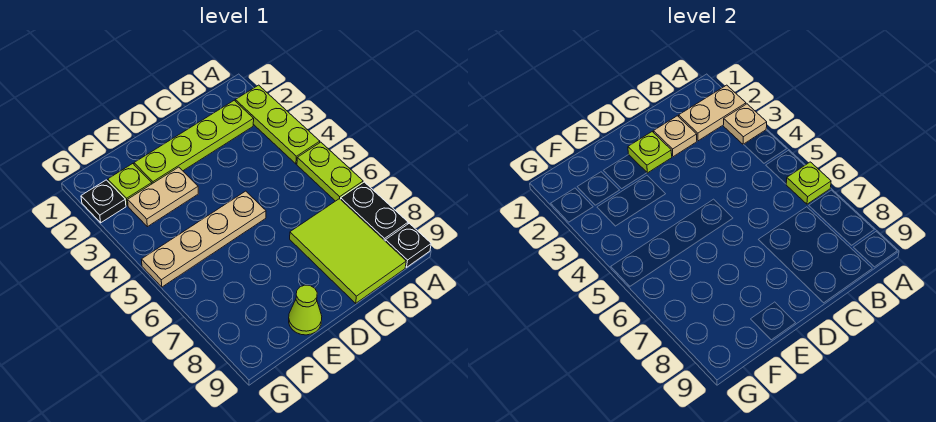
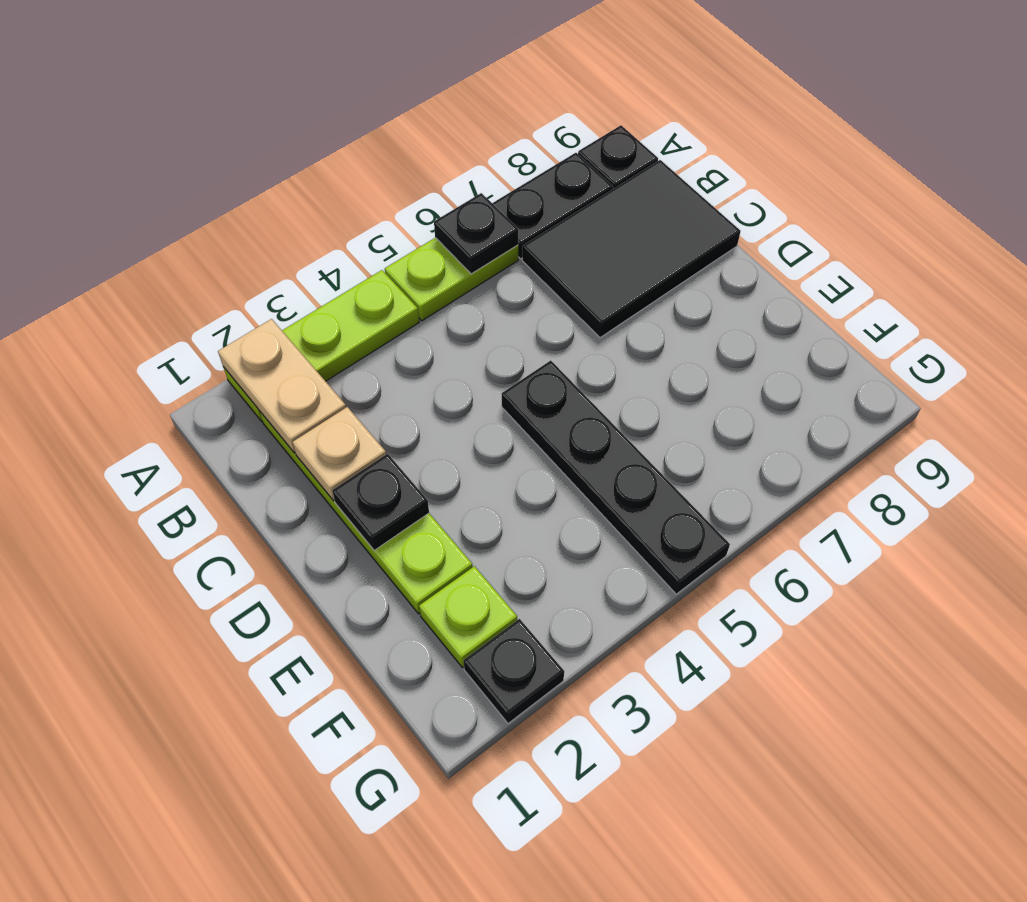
tan 1x1 plate [724,104,767,144] -> none
lime 1x1 plate [786,162,831,204] -> black 1x1 plate [434,193,518,274]
lime 2x3 tile [290,199,406,303] -> black 2x3 tile [522,160,741,338]
lime 1x1 plate [628,132,672,173] -> black 1x1 plate [332,454,429,551]
tan 1x4 plate [141,191,266,287] -> black 1x4 plate [502,361,730,594]
tan 1x2 plate [128,167,198,227] -> none
lime 1x1 cone [289,285,322,335] -> none

